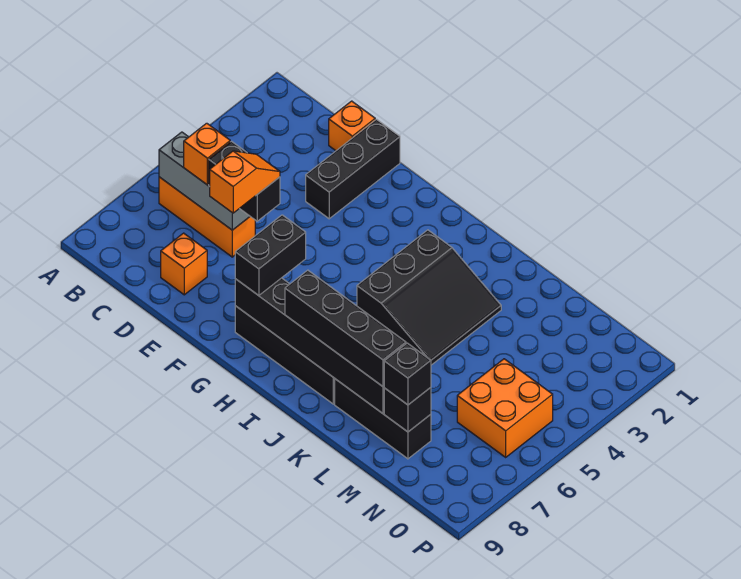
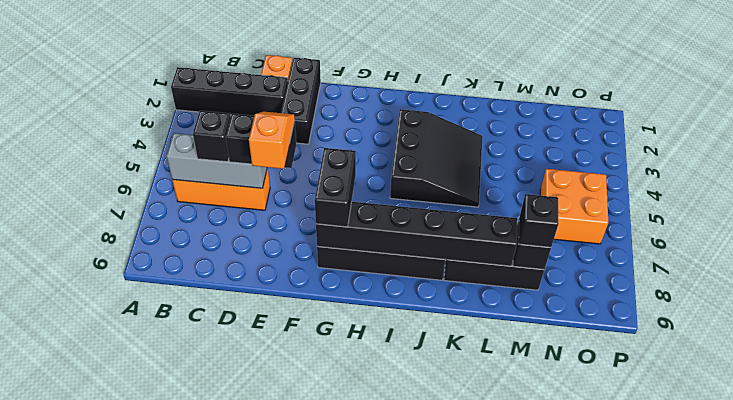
orange 1x1 brick [184,123,230,185] -> black 1x1 brick [193,111,231,162]
orange 1x1 brick [161,233,207,295] -> none
black 1x4 brick [285,270,406,387] -> black 1x4 brick moved to [171,67,288,116]

